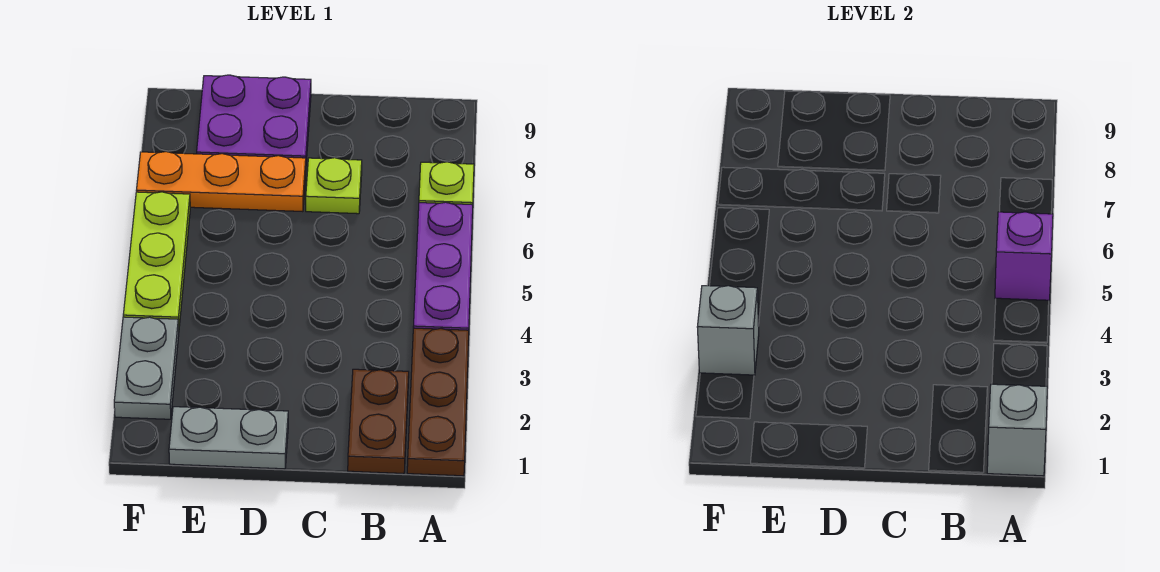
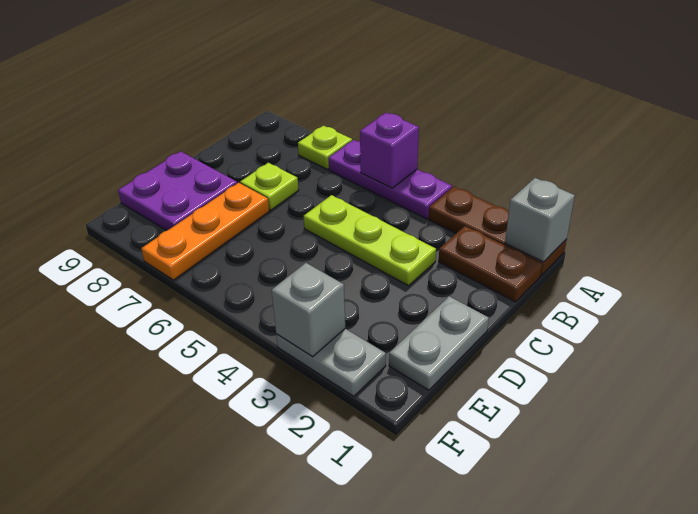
lime 1x3 plate [123,192,190,326] -> lime 1x3 plate moved to [304,195,436,286]

